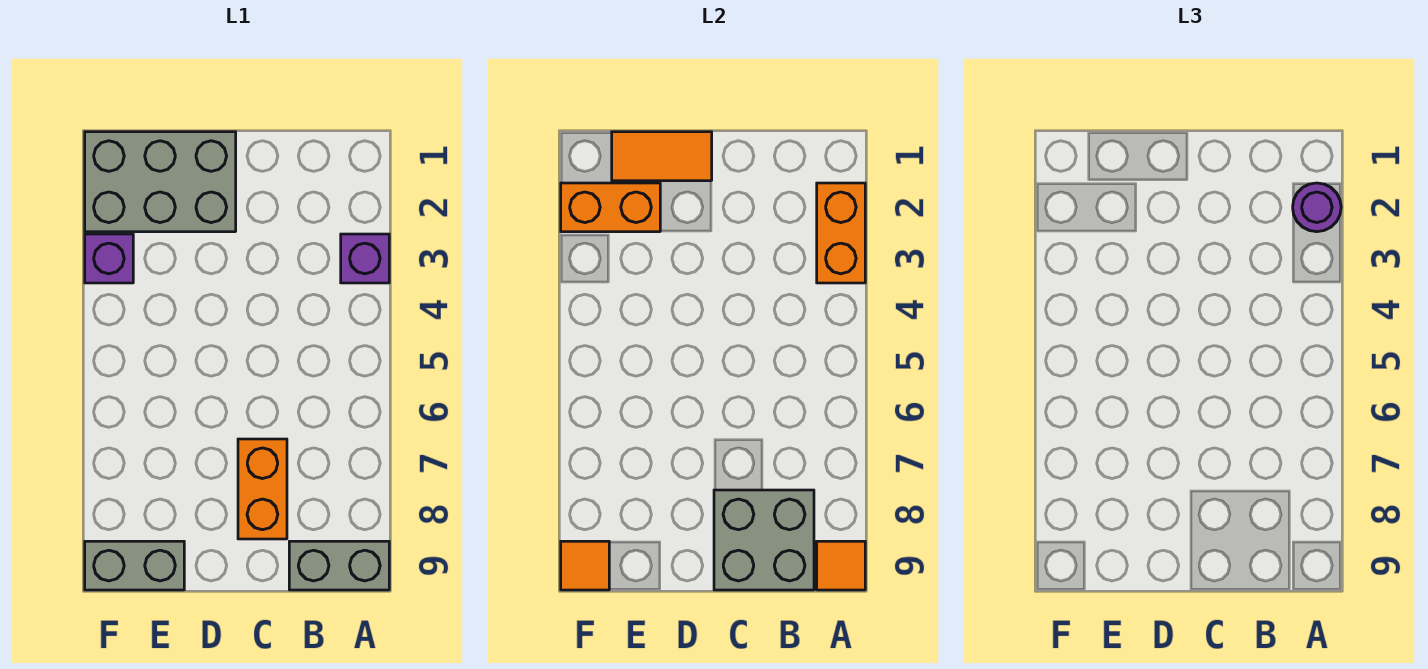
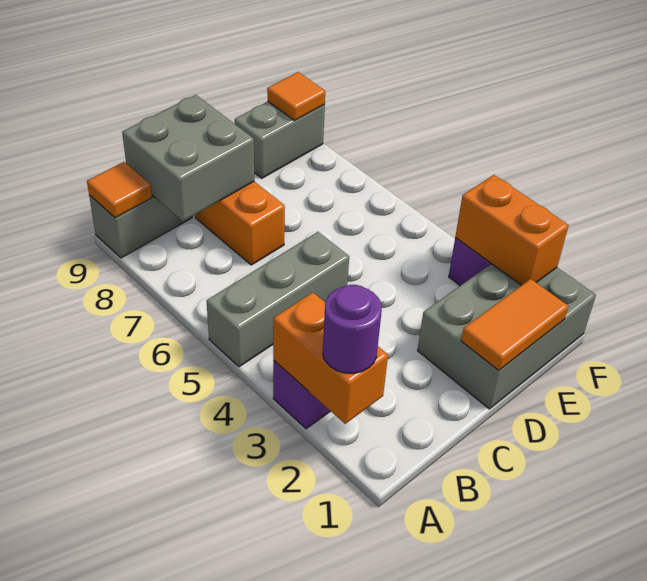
none -> grey 1x3 brick [207,232,349,367]
orange 1x2 brick [561,183,660,232] -> orange 1x2 brick turned to [455,175,569,285]

